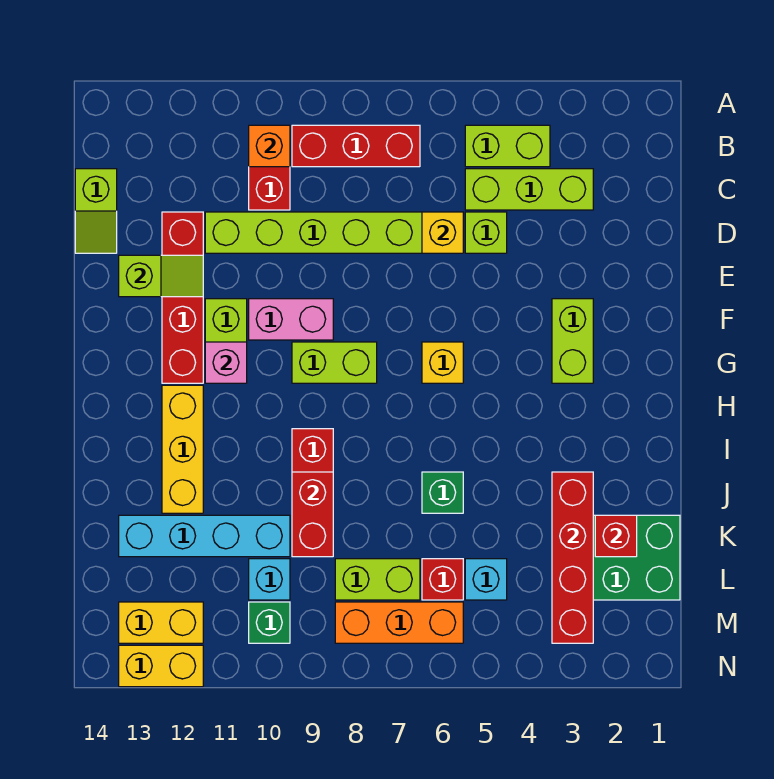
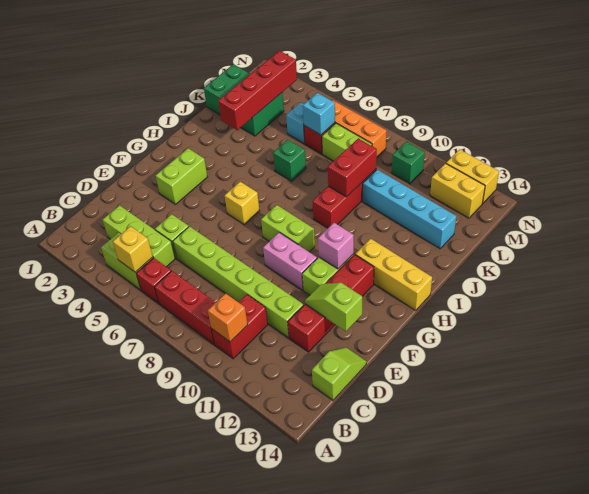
yellow 1x1 brick [422,212,463,253] -> yellow 1x1 brick moved to [113,226,153,272]
yellow 1x3 brick [162,385,203,513] -> yellow 1x3 brick turned to [355,239,432,310]
red 1x1 brick [595,515,637,557] -> red 1x1 brick moved to [136,258,171,303]
cyan 1x1 brick [249,559,290,600] -> cyan 1x1 brick moved to [303,93,335,135]

